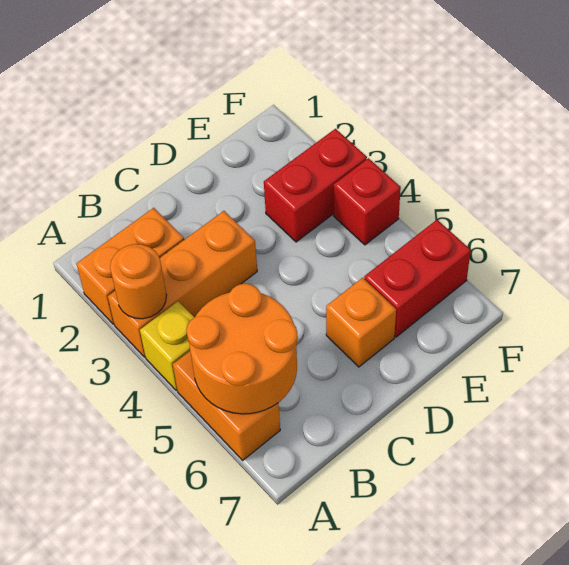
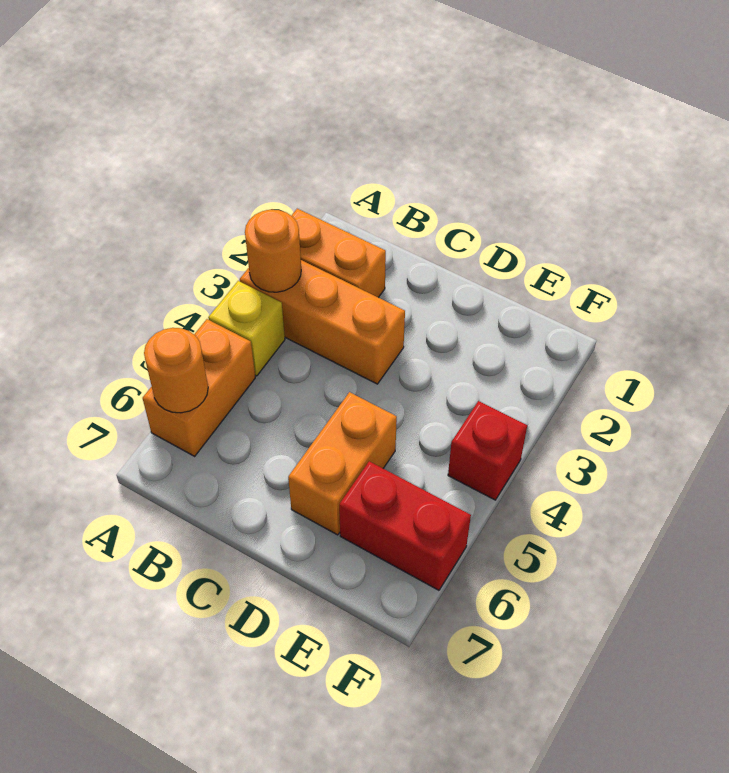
orange 2x2 round brick [186,284,298,414] -> orange 1x1 round brick [144,328,208,413]
orange 1x1 brick [326,278,396,367] -> orange 1x2 brick [288,392,397,535]
red 1x2 brick [264,129,367,242] -> none

